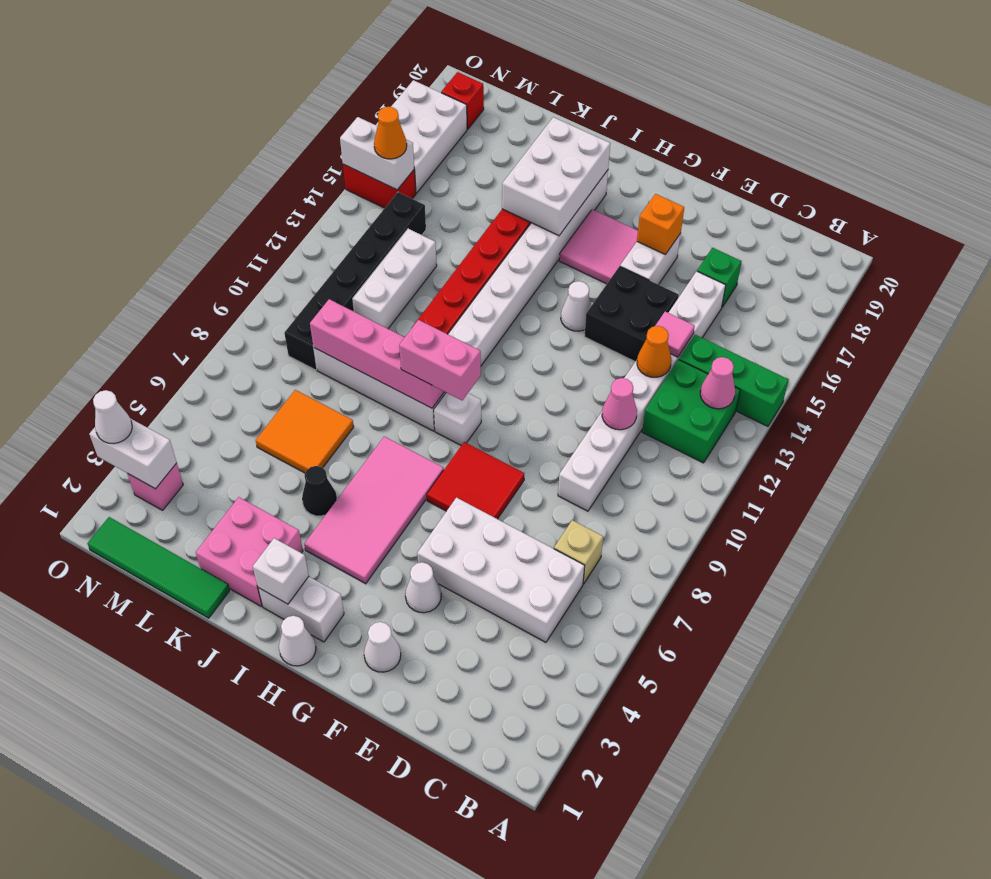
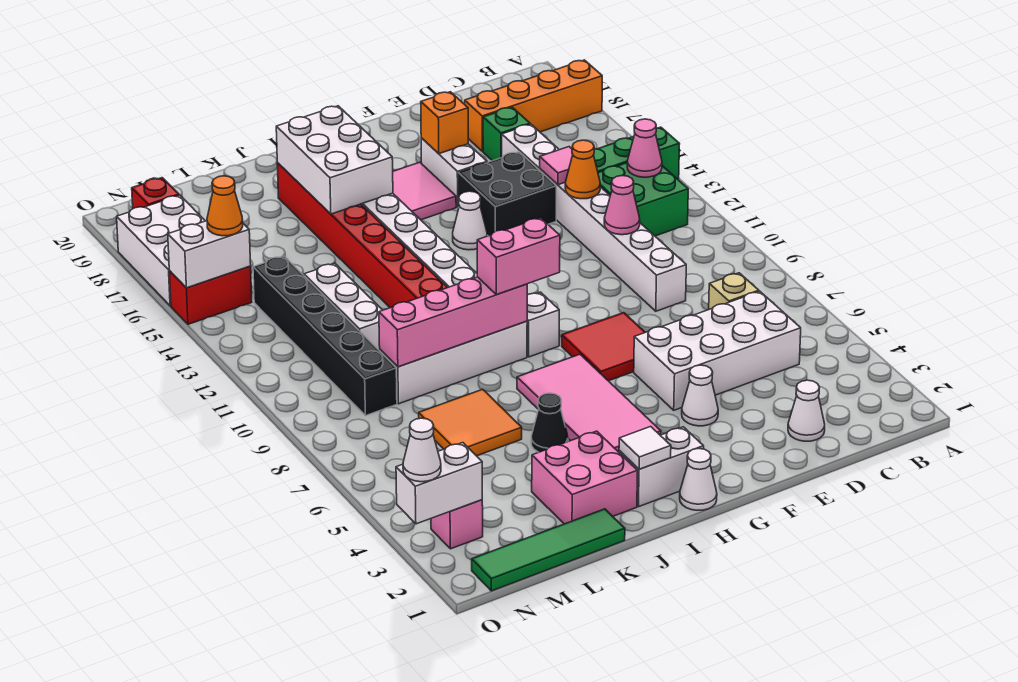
none -> orange 1x4 brick [465,60,602,151]
white 1x1 cone [364,622,401,672] -> white 1x1 cone moved to [788,380,825,441]
white 1x1 brick [253,538,309,604] -> white 1x1 tile [619,426,671,469]

